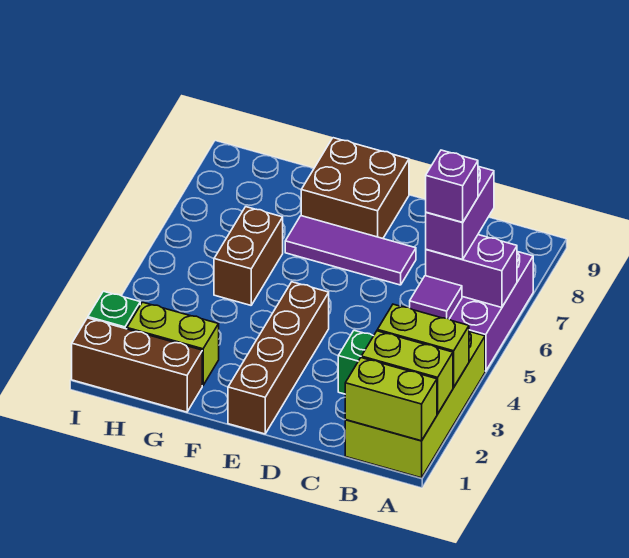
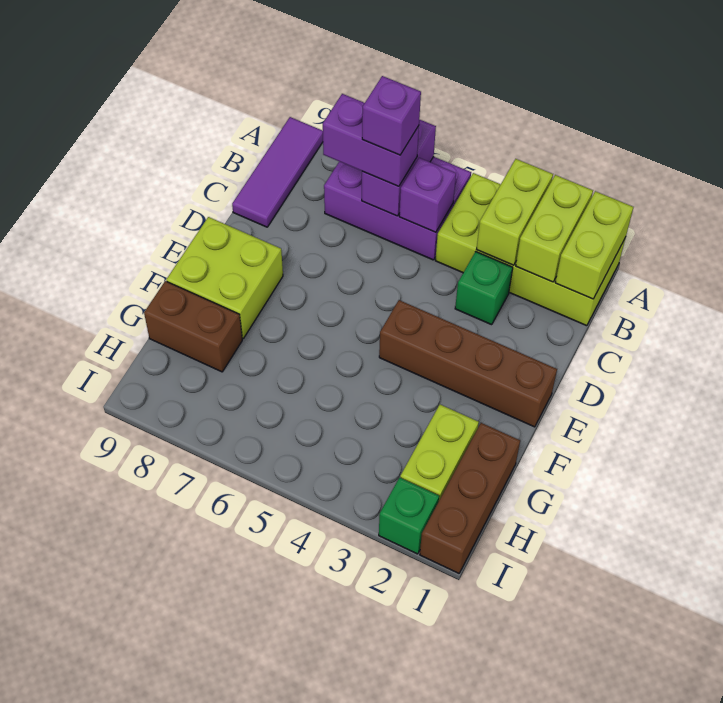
purple 1x1 tile [410,276,462,319] -> purple 1x1 brick [399,158,456,232]
purple 1x3 tile [285,216,416,285] -> purple 1x3 tile moved to [232,117,323,227]
brown 2x2 brick [301,138,409,238] -> lime 2x2 brick [166,217,283,338]
brown 1x2 brick [214,207,283,305] -> brown 1x2 brick moved to [144,281,242,372]

